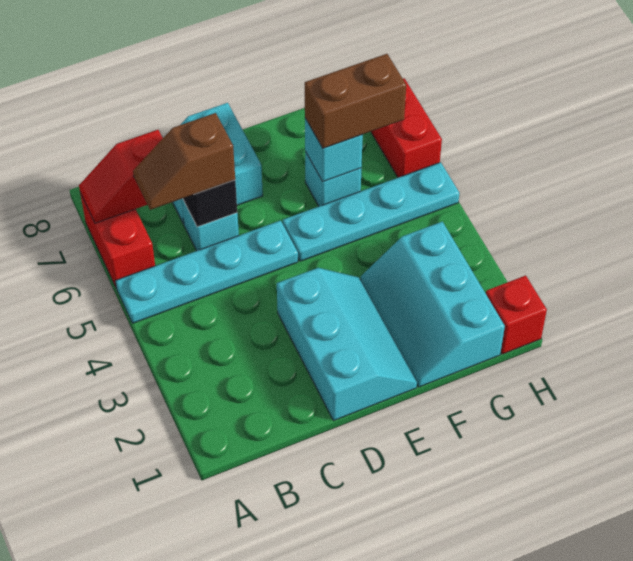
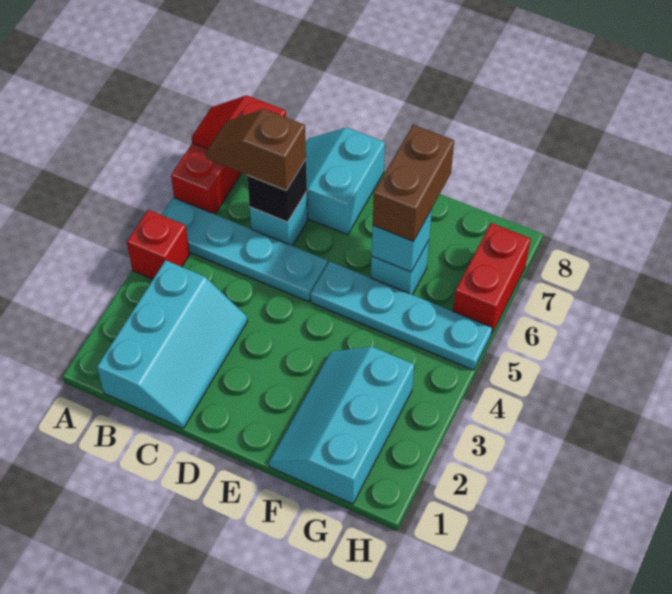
cyan 2x3 slope [277,268,417,421] -> cyan 2x3 slope moved to [97,260,248,428]
brown 1x2 brick [305,54,406,148] -> brown 1x2 brick turned to [373,125,454,241]
red 1x1 brick [486,275,547,354] -> red 1x1 brick moved to [127,210,190,279]

